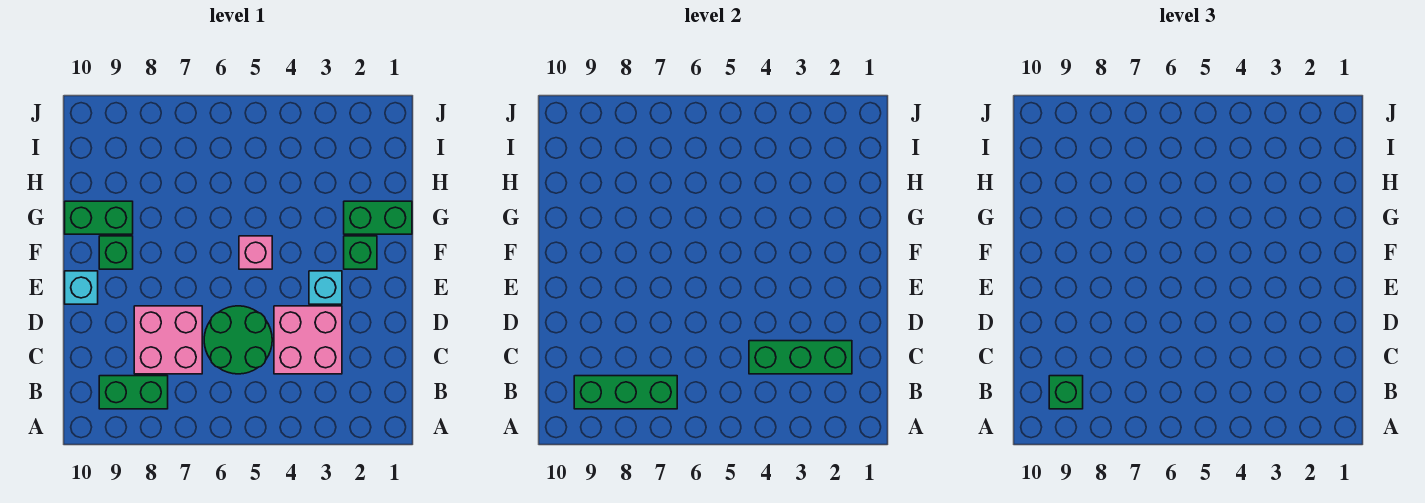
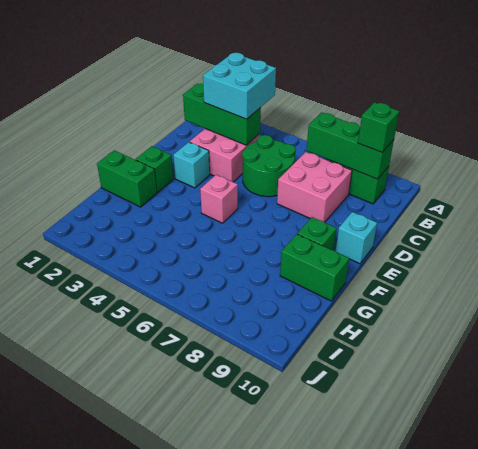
none -> cyan 2x2 brick [203,53,276,119]

